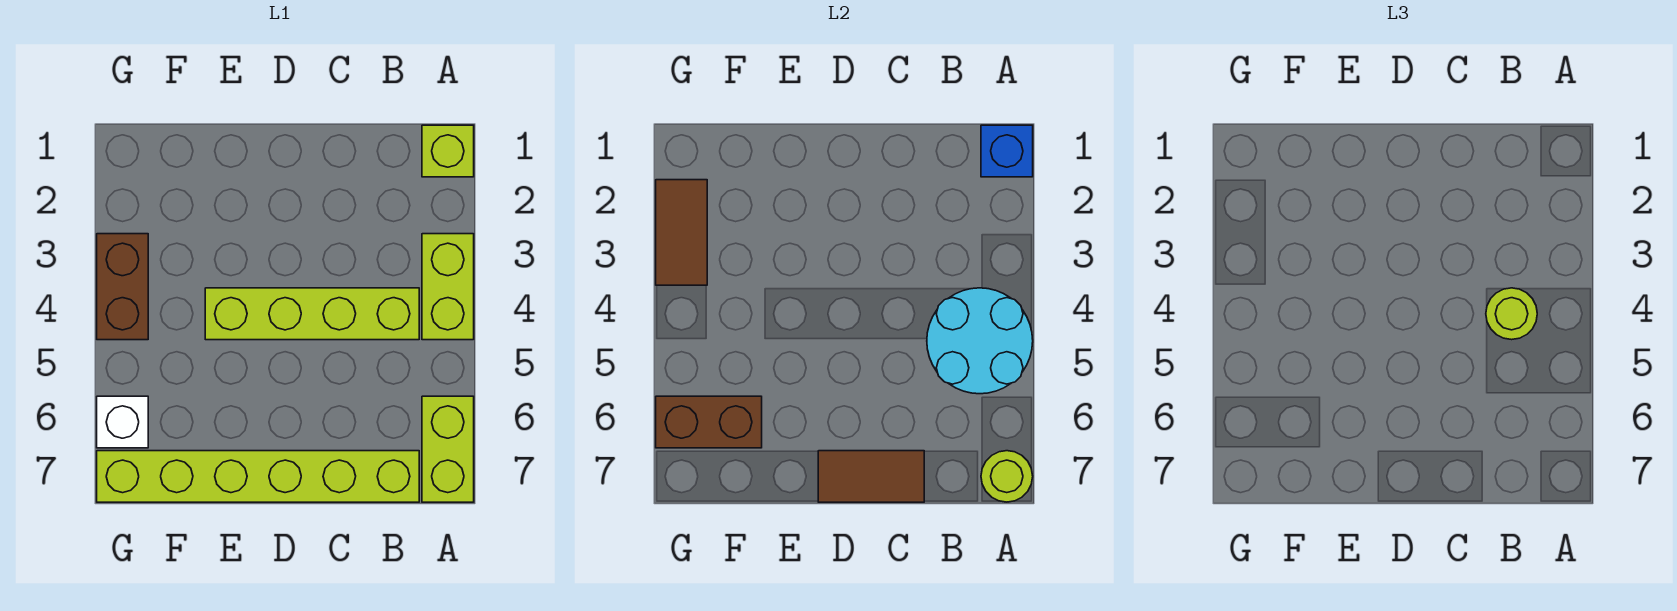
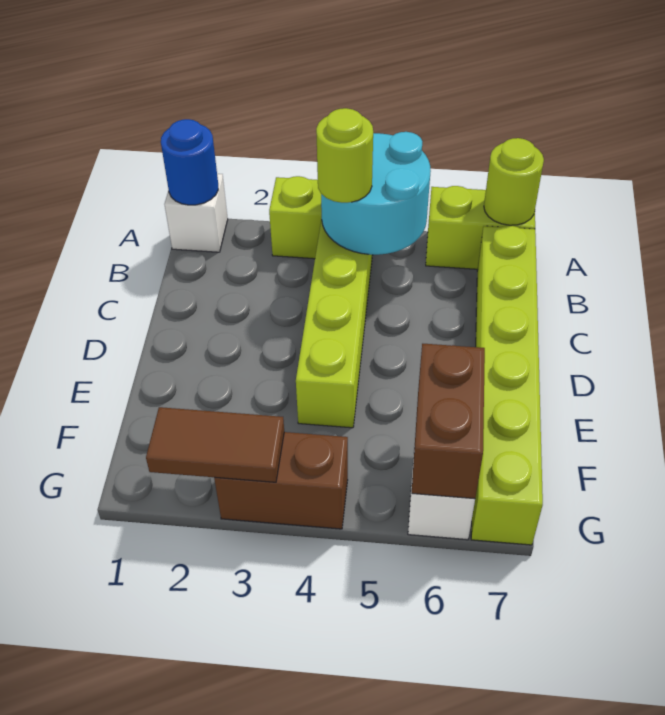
lime 1x1 brick [422,125,474,177] -> white 1x1 brick [164,174,228,252]
blue 1x1 brick [981,125,1033,177] -> blue 1x1 round brick [161,119,218,205]
brown 1x2 tile [818,451,924,502] -> none

